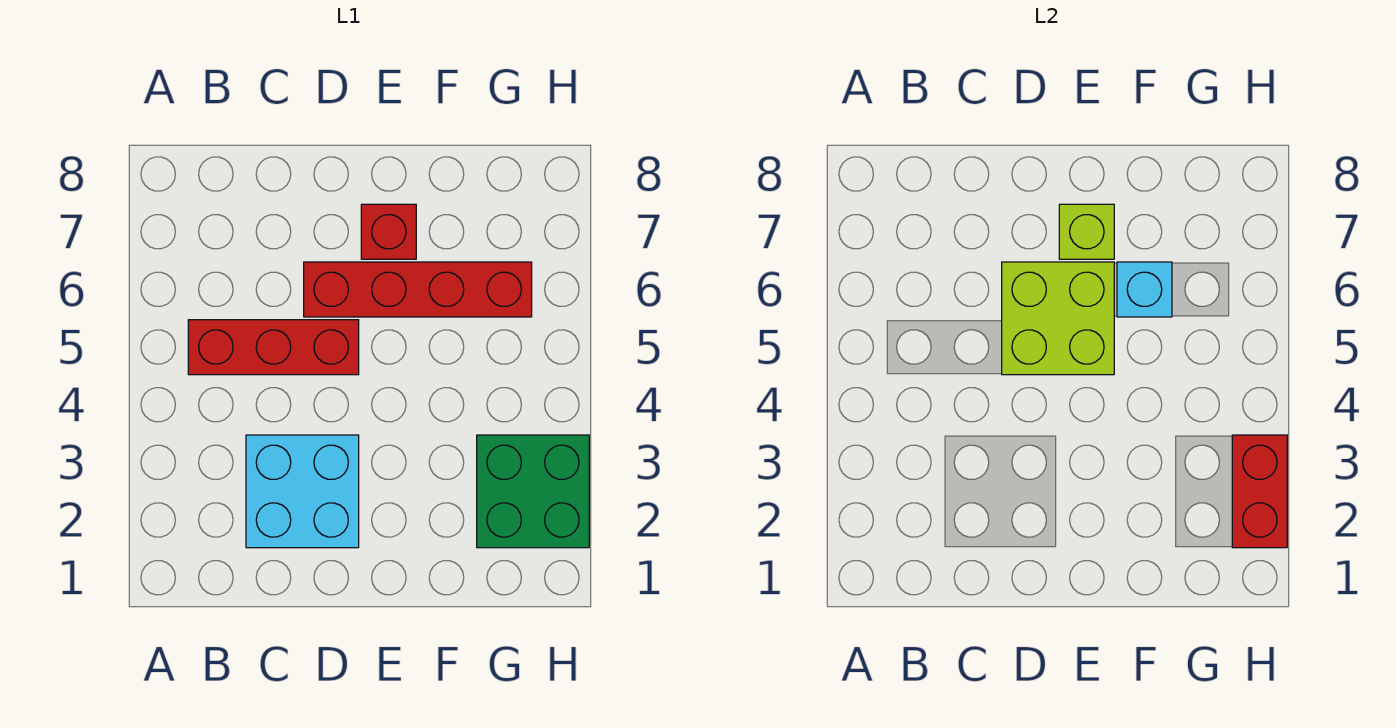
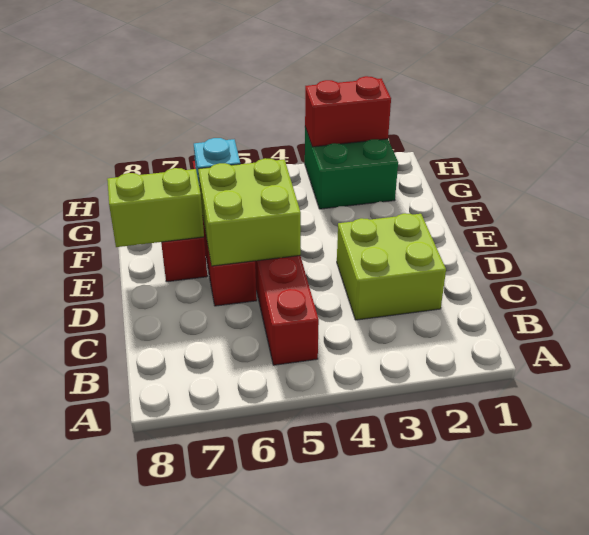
cyan 2x2 brick [246,435,359,548] -> lime 2x2 brick [337,213,446,320]
lime 1x1 brick [1059,204,1114,259] -> lime 1x2 brick [107,168,204,247]

